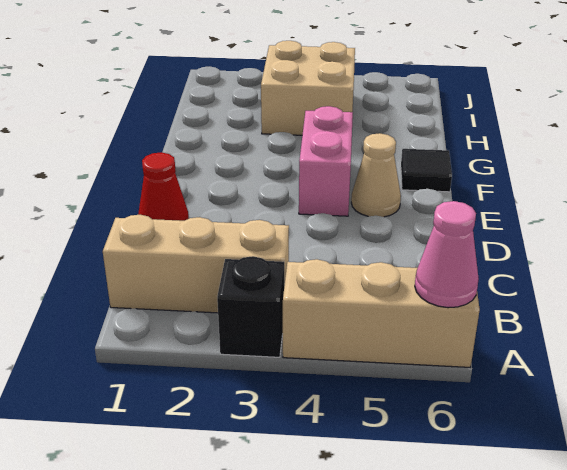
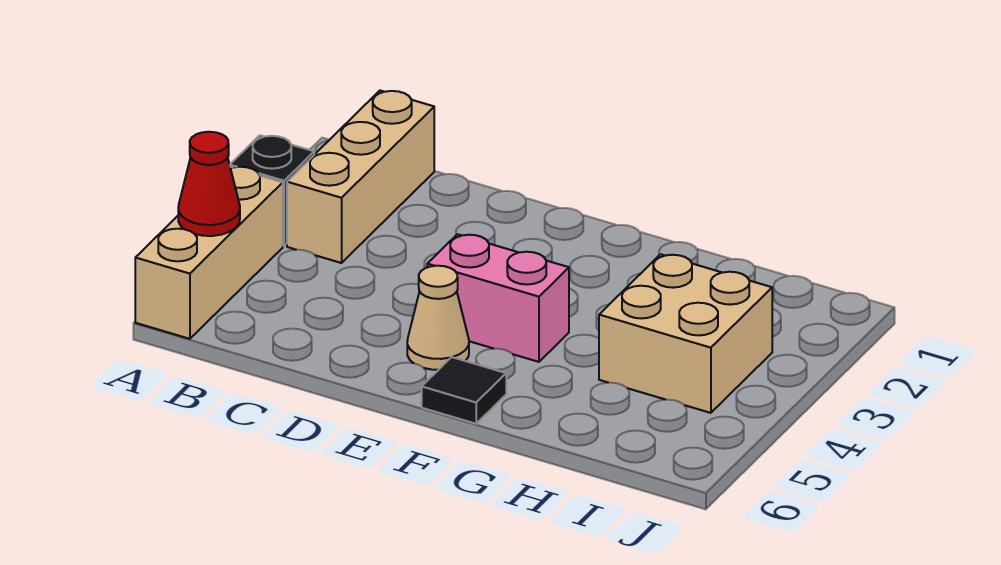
pink 1x1 cone [415,201,479,308] -> none
red 1x1 cone [138,152,189,221] -> red 1x1 cone moved to [178,132,240,236]

